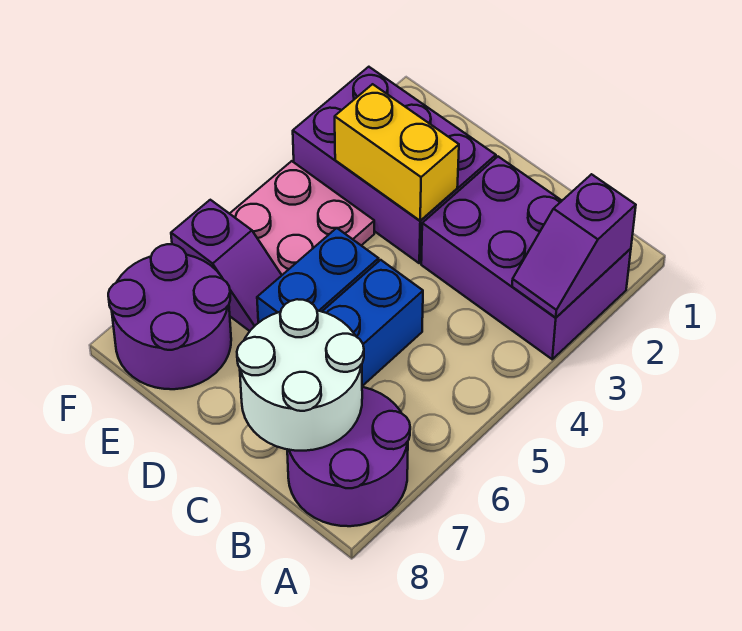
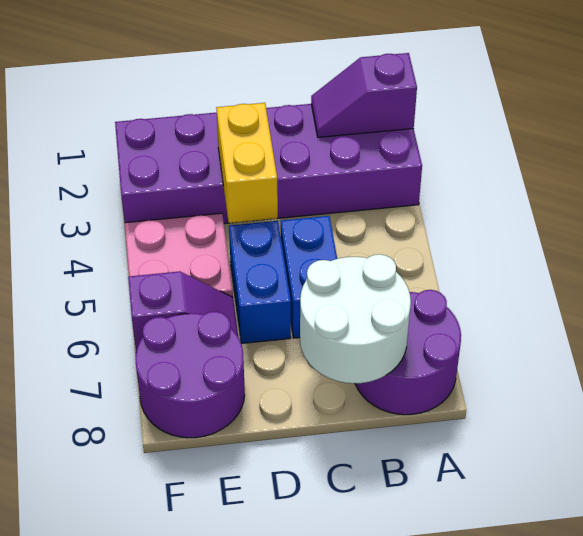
purple 1x2 slope [512,174,636,318] -> purple 1x2 slope turned to [311,53,417,137]
yellow 1x2 brick [335,84,459,221] -> yellow 1x2 brick turned to [216,103,278,223]

